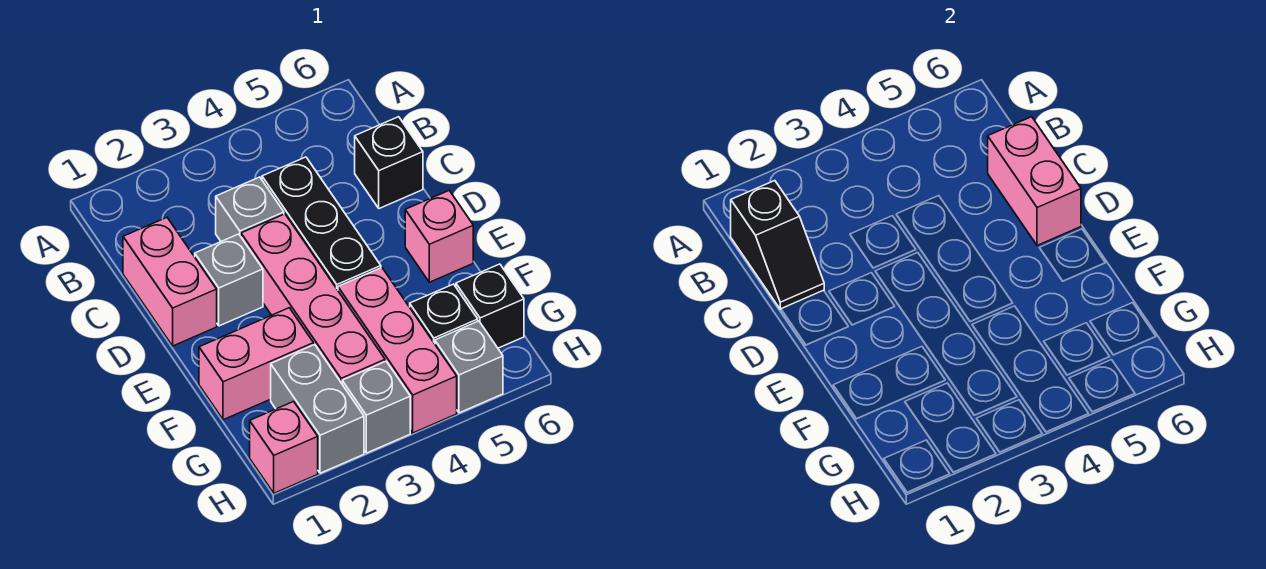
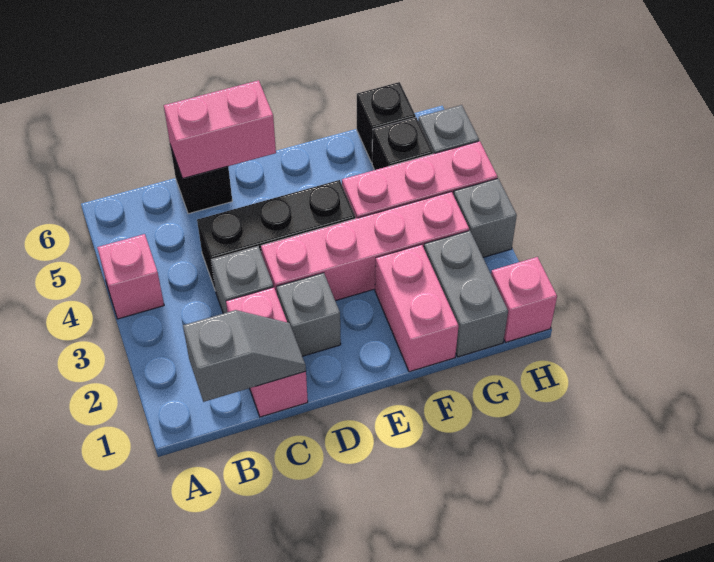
black 1x2 slope [731,181,824,309] -> grey 1x2 slope [183,310,306,402]
pink 1x2 brick [123,218,217,346] -> pink 1x2 brick turned to [226,287,308,417]
pink 1x1 brick [405,191,473,282] -> pink 1x1 brick moved to [97,234,164,319]
grey 1x2 brick [271,345,364,473] -> grey 1x2 brick turned to [424,231,508,357]

